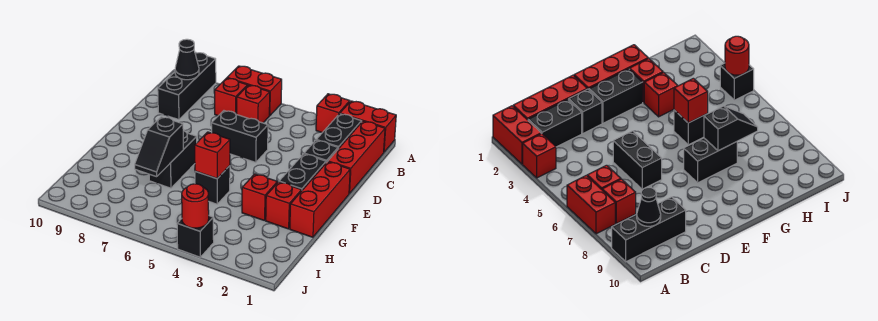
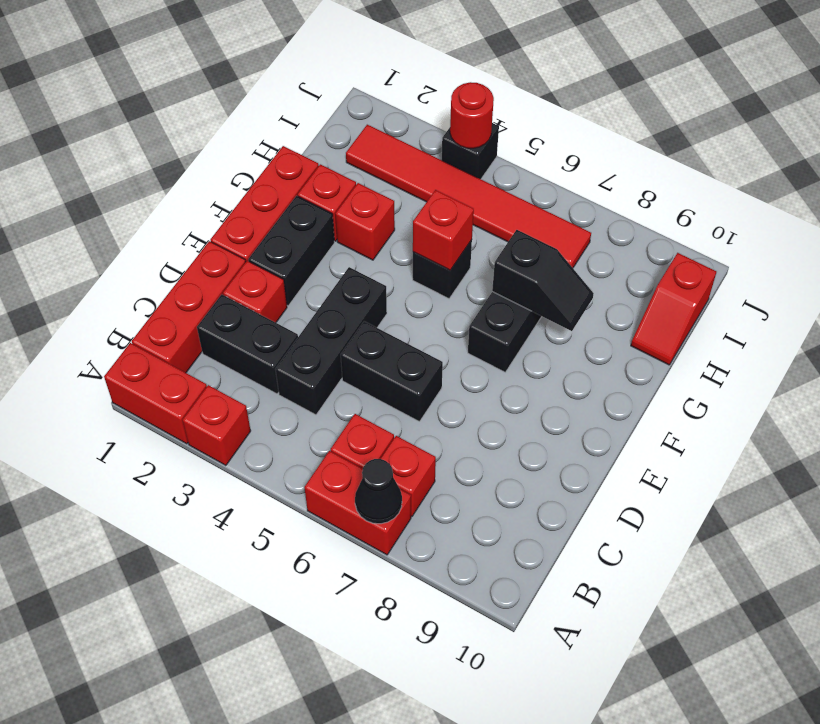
black 1x3 brick [158,52,216,120] -> black 1x3 brick moved to [275,267,387,415]
black 1x2 brick [317,114,362,148] -> black 1x2 brick turned to [197,294,298,394]
black 1x1 cone [175,39,199,80] -> black 1x1 cone moved to [355,459,402,524]
black 1x1 brick [304,140,338,163] -> red 1x1 brick [223,261,287,323]
black 1x2 slope [135,117,183,177] -> black 1x2 slope turned to [492,230,594,331]
none -> red 1x2 slope [631,253,716,365]
none -> red 1x6 tile [346,125,591,268]

